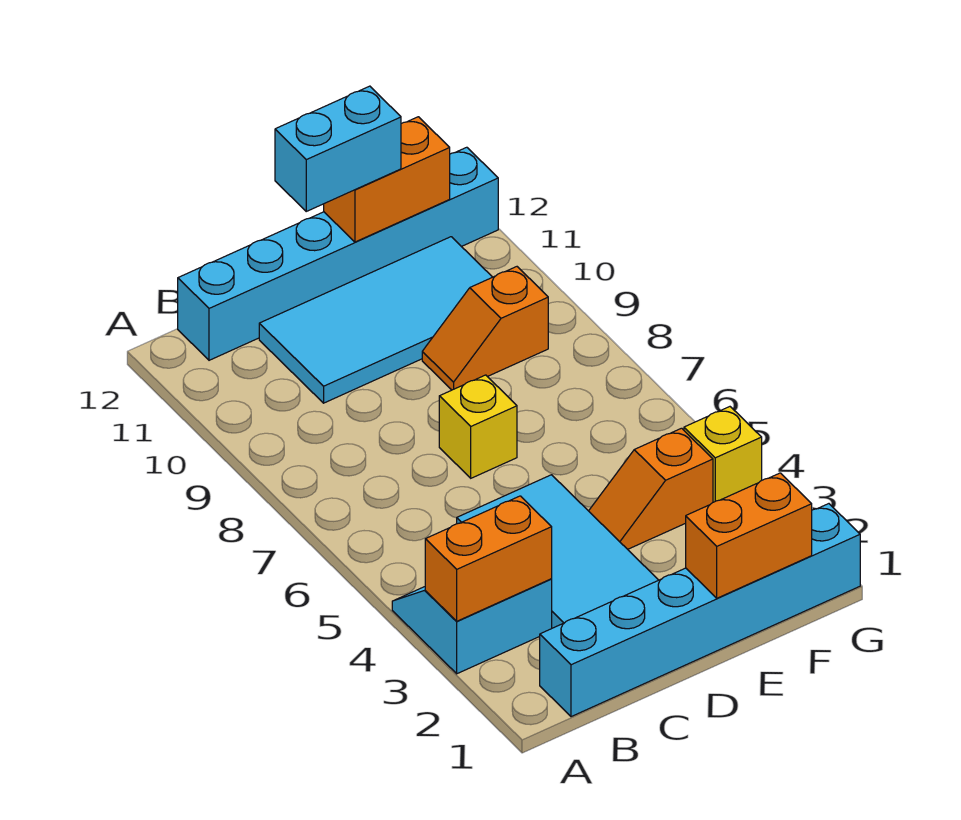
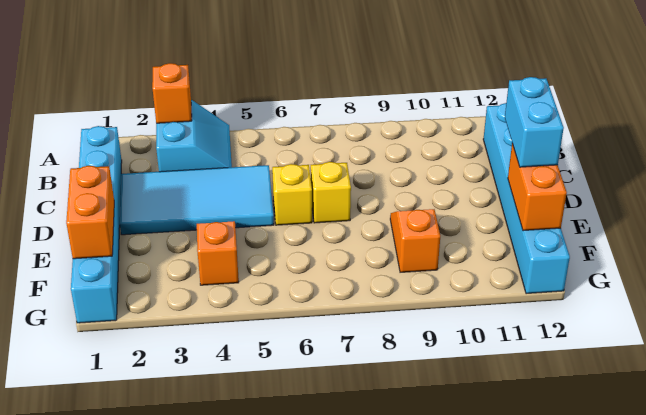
orange 1x2 brick [425,496,552,621] -> orange 1x1 brick [152,63,192,123]
cyan 2x4 tile [259,237,492,403] -> none
yellow 1x1 brick [684,407,762,502] -> yellow 1x1 brick moved to [272,164,312,225]

